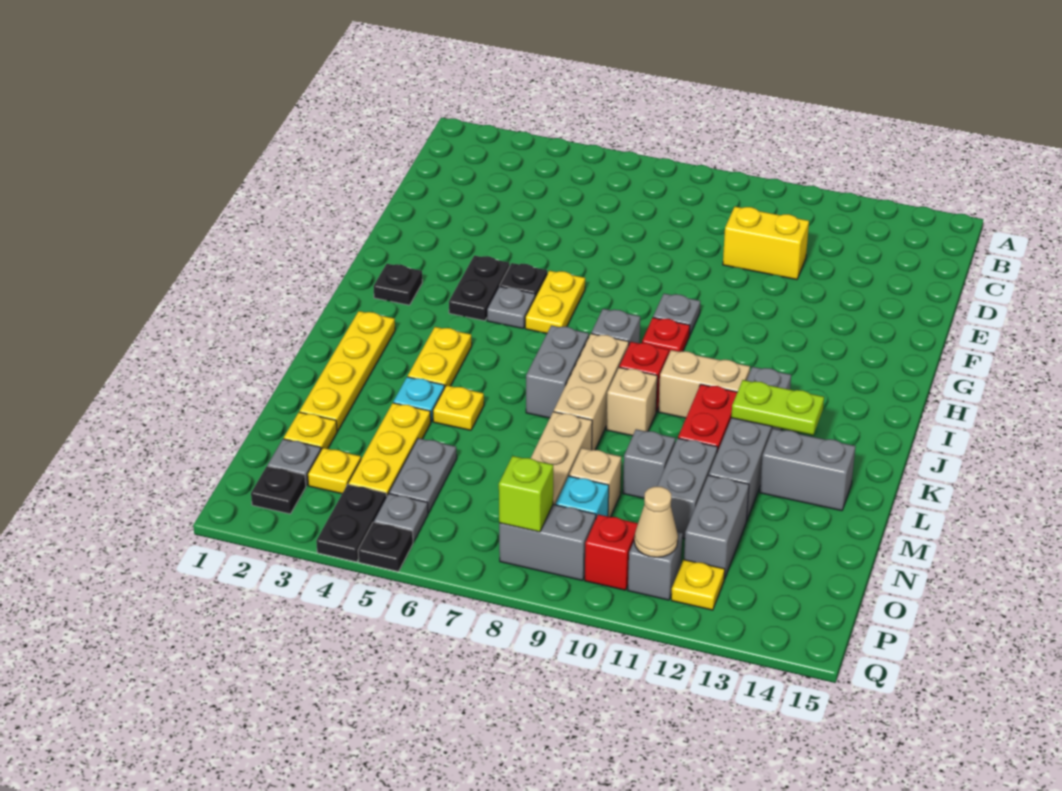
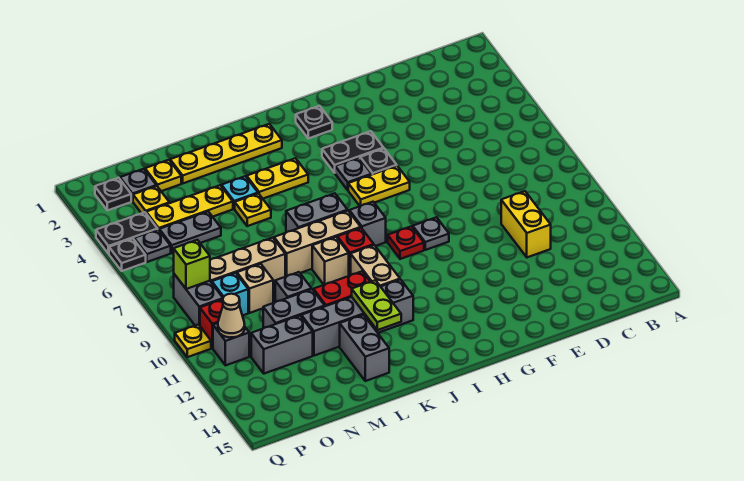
yellow 1x1 plate [671,560,725,610] -> yellow 1x1 plate moved to [175,325,211,357]

